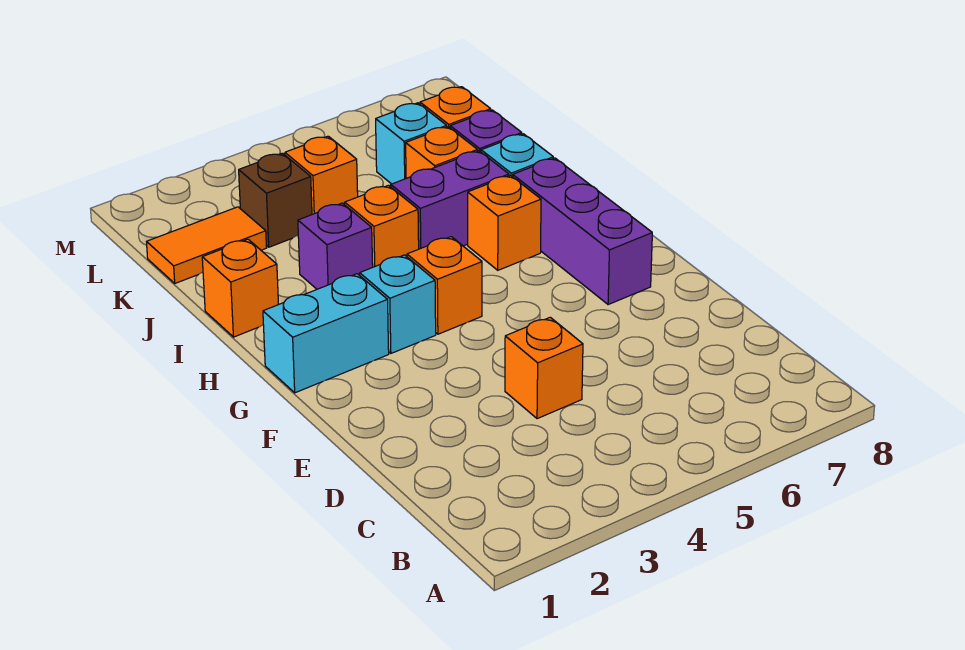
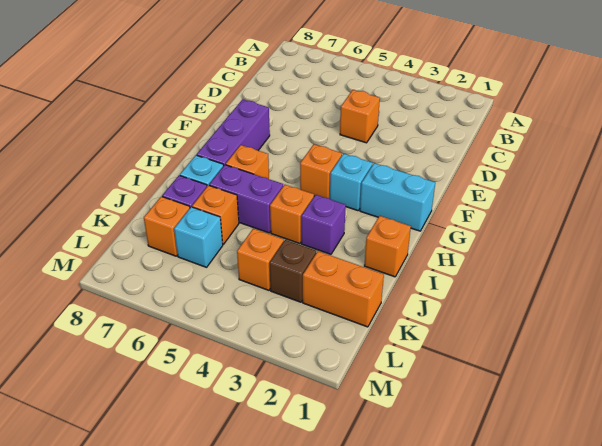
orange 1x2 tile [147,207,266,283] -> orange 1x2 brick [303,251,384,327]

